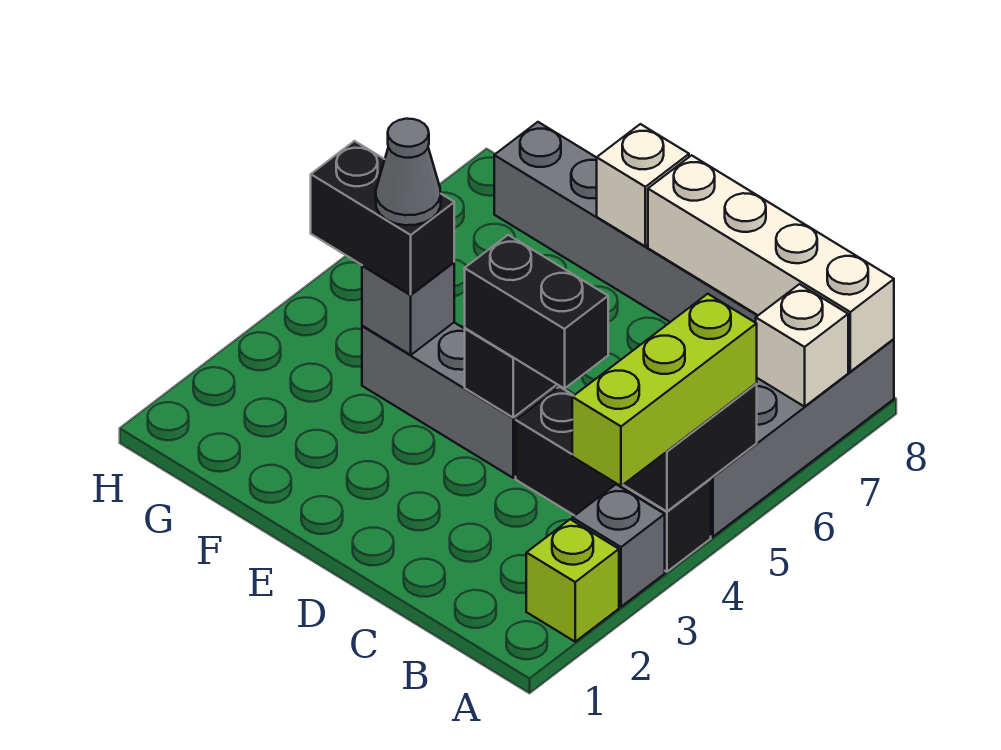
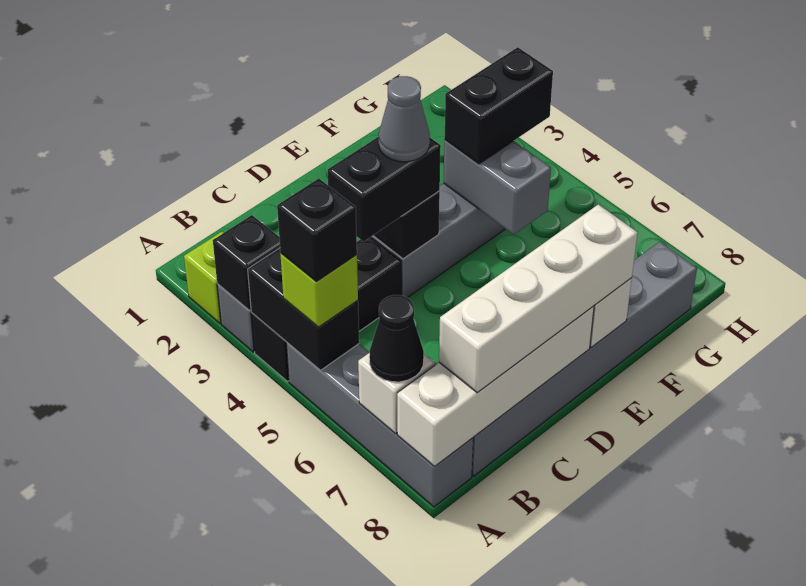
none -> black 1x1 brick [213,215,280,311]
lime 1x3 brick [572,294,757,486] -> lime 1x1 brick [280,253,358,327]
none -> black 1x1 brick [277,178,357,281]
none -> black 1x1 cone [369,295,424,382]
none -> white 1x4 brick [439,204,638,393]
grey 1x1 brick [362,262,454,355] -> grey 1x2 brick [444,140,551,235]
grey 1x1 cone [376,119,441,225] -> grey 1x1 cone moved to [379,76,430,162]

